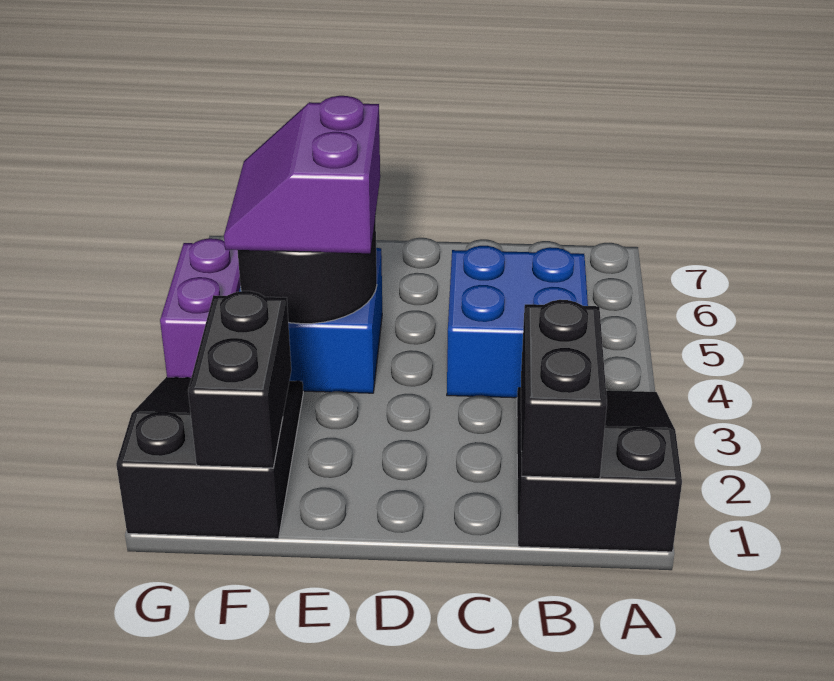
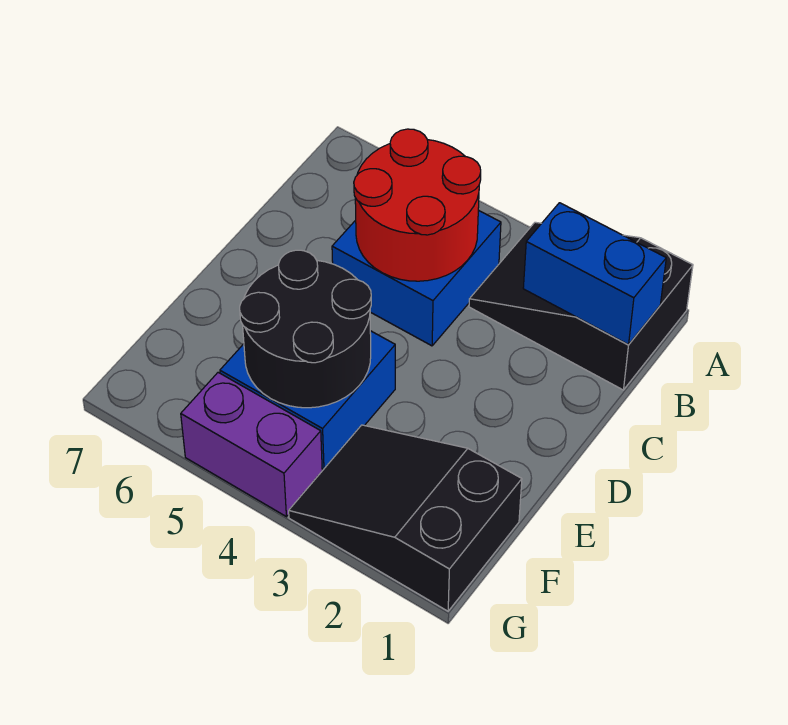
black 1x2 brick [521,300,607,479] -> blue 1x2 brick [523,203,666,345]
none -> red 2x2 round brick [354,129,481,281]
purple 2x2 slope [224,96,380,253] -> none
black 1x2 brick [188,291,291,468] -> none

